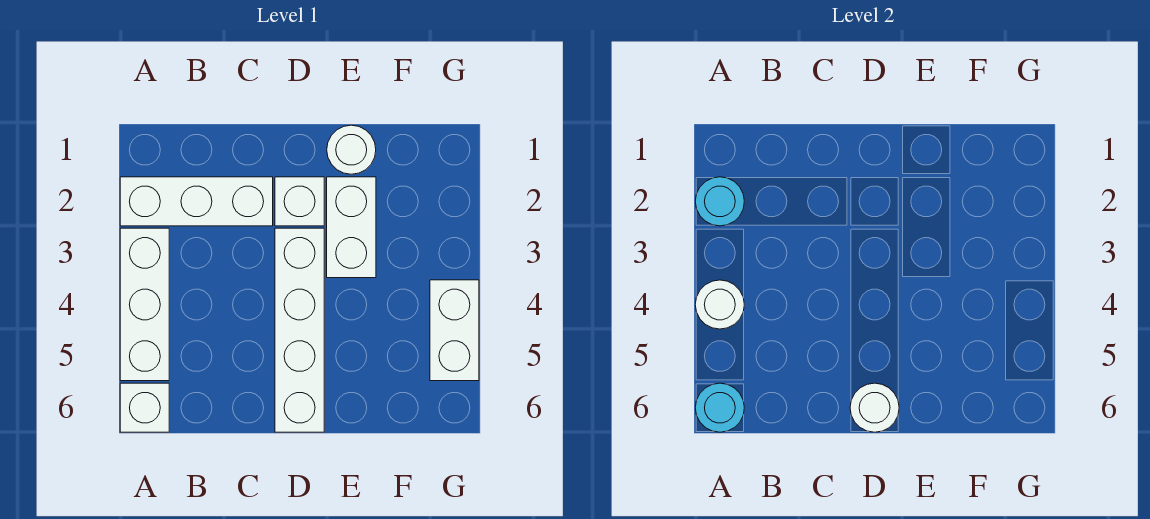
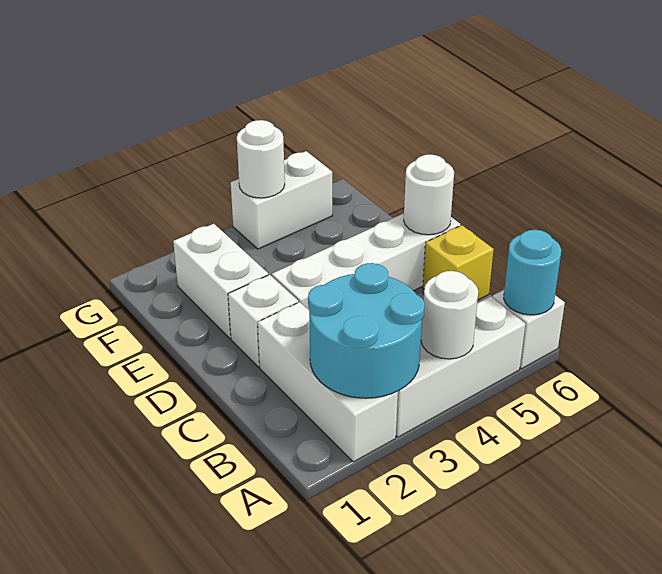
cyan 1x1 round brick [695,177,744,226] -> cyan 2x2 round brick [308,263,425,398]
none -> yellow 1x1 brick [423,225,494,300]
white 1x1 round brick [327,125,376,174] -> white 1x1 round brick moved to [237,120,285,198]
white 1x2 brick [327,177,376,278] -> white 1x2 brick turned to [173,224,268,338]

